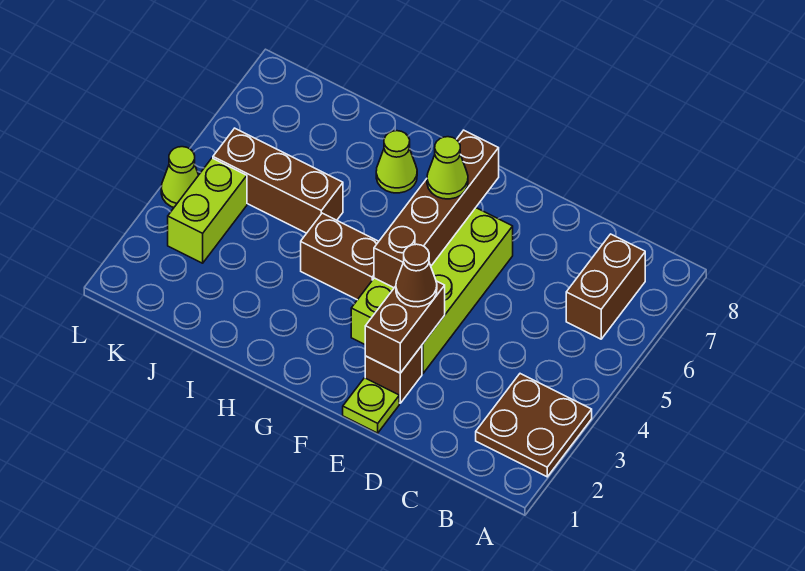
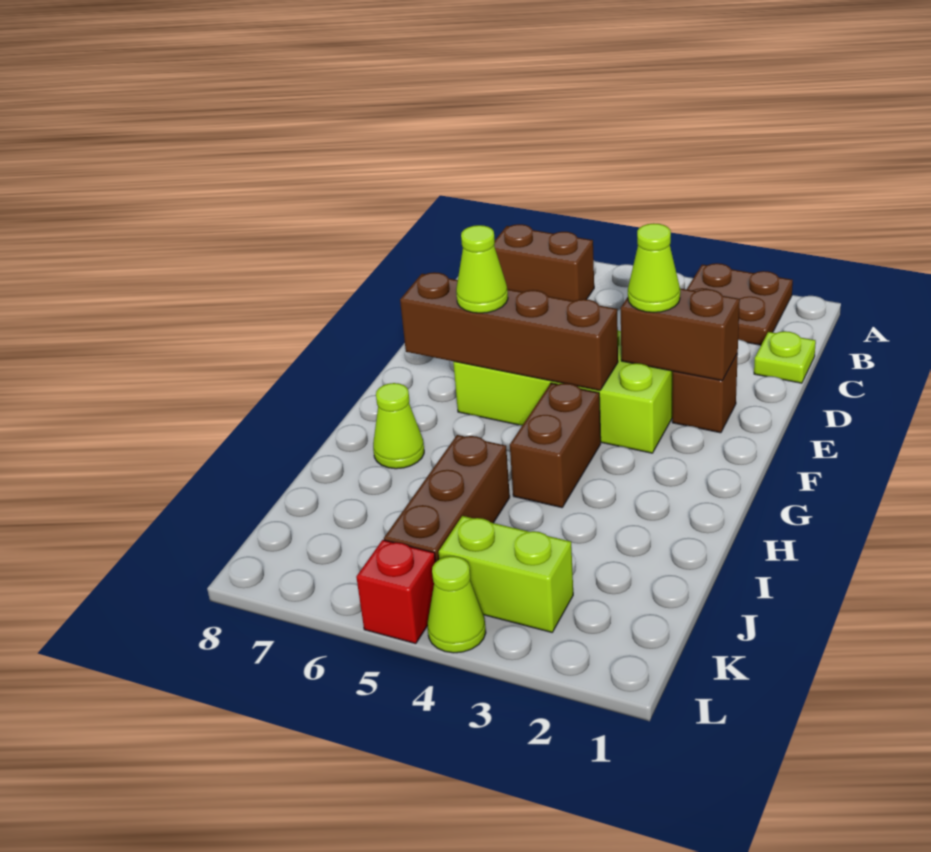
lime 1x1 plate [343,378,399,433] -> lime 1x1 plate moved to [754,331,816,383]
brown 1x1 cone [396,244,437,307] -> lime 1x1 cone [628,223,680,312]
none -> red 1x1 brick [356,540,436,644]

